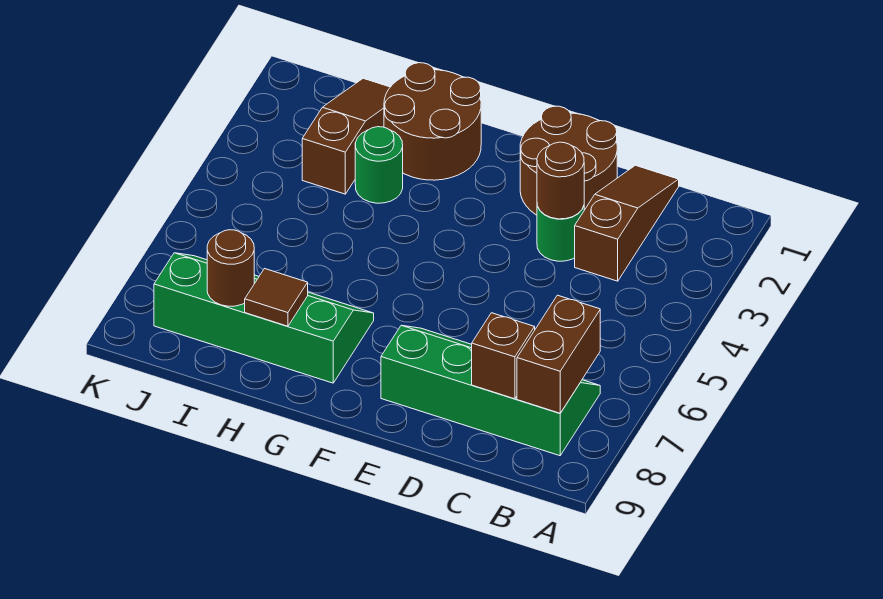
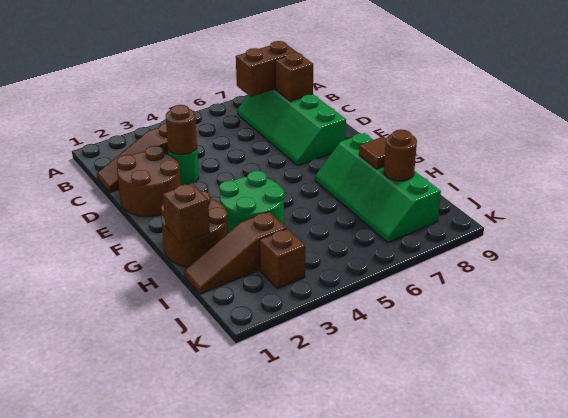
none -> brown 1x1 brick [163,183,210,243]
green 1x1 round brick [355,127,403,203] -> green 2x2 round brick [219,171,284,233]
none -> brown 1x1 brick [260,229,305,289]

